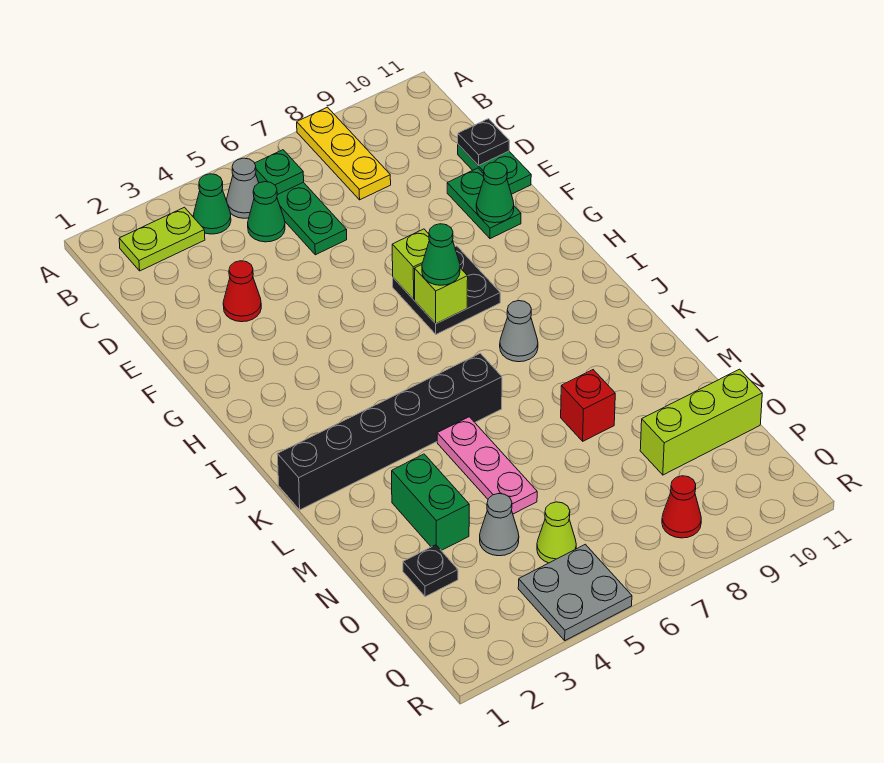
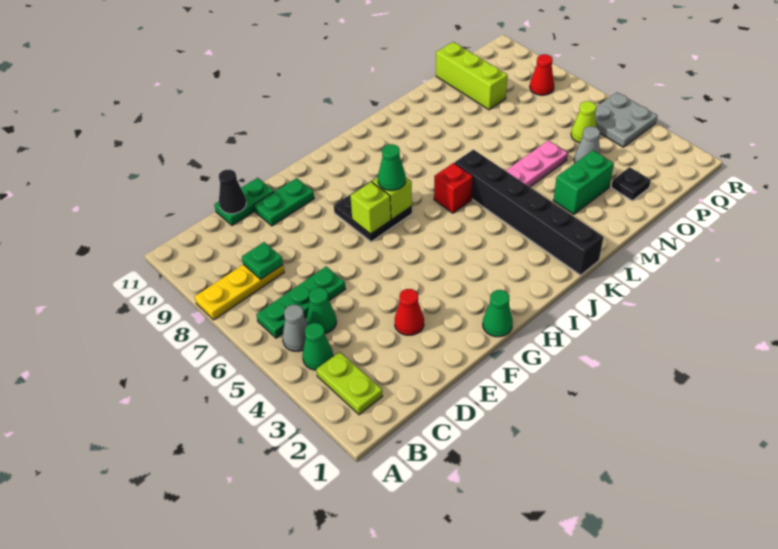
green 1x1 plate [255,150,304,195] -> green 1x1 plate moved to [242,242,283,279]
black 1x1 plate [458,119,509,166] -> black 1x1 cone [219,170,246,214]
green 1x1 cone [476,162,514,223] -> green 1x1 cone moved to [483,290,513,337]
grey 1x1 cone [500,301,538,362] -> none
red 1x1 brick [561,370,615,441] -> red 1x1 brick moved to [434,163,473,213]

